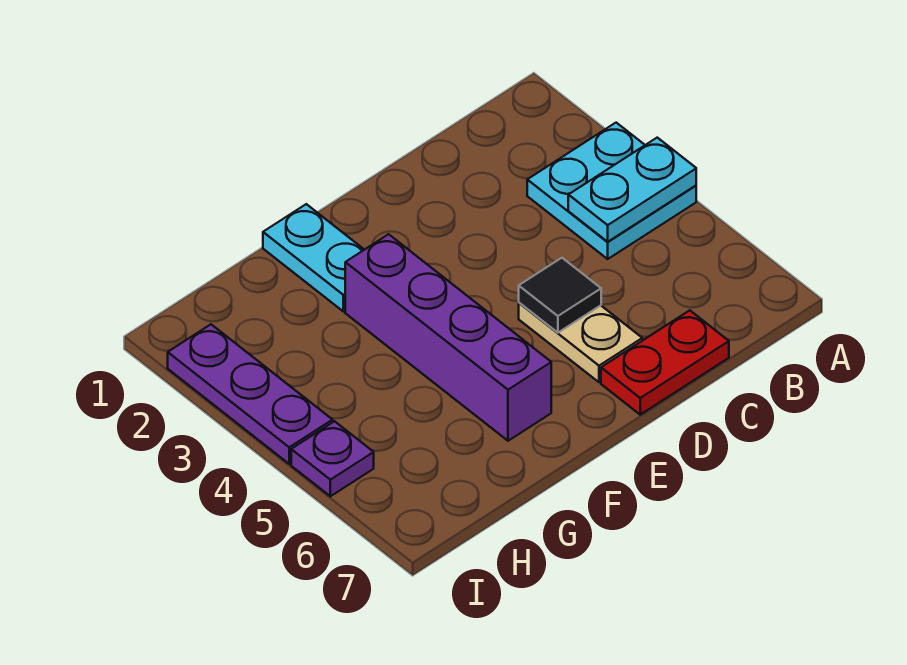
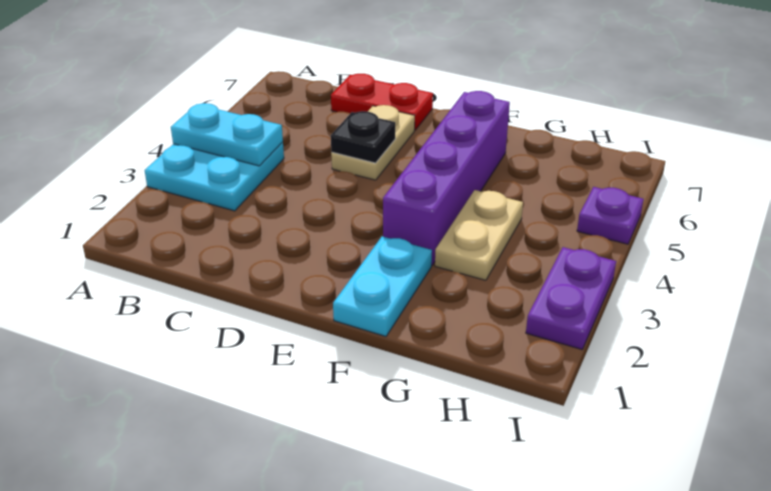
black 1x1 tile [519,258,601,333] -> black 1x1 plate [331,111,395,163]
none -> tan 1x2 plate [435,190,523,280]
purple 1x3 plate [168,324,333,464] -> purple 1x2 plate [526,247,616,349]

